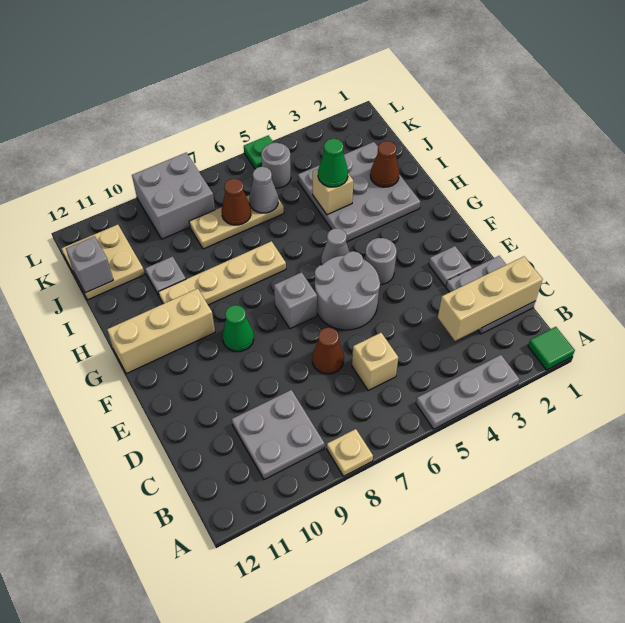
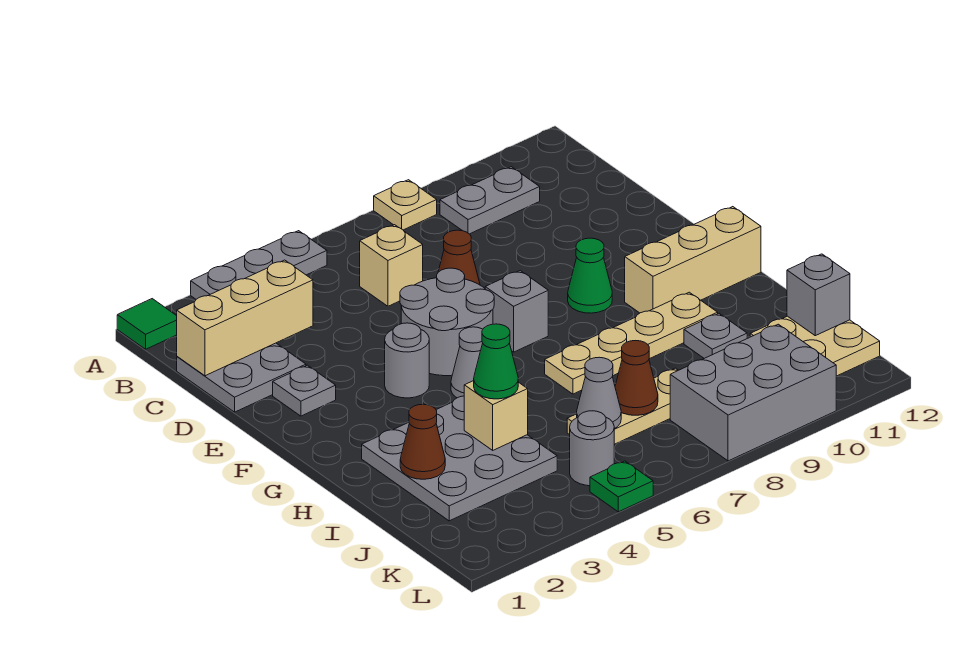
grey 2x2 plate [232,390,325,480] -> grey 1x2 plate [440,167,540,234]
grey 2x2 brick [132,153,215,239] -> grey 2x3 brick [670,324,836,461]

